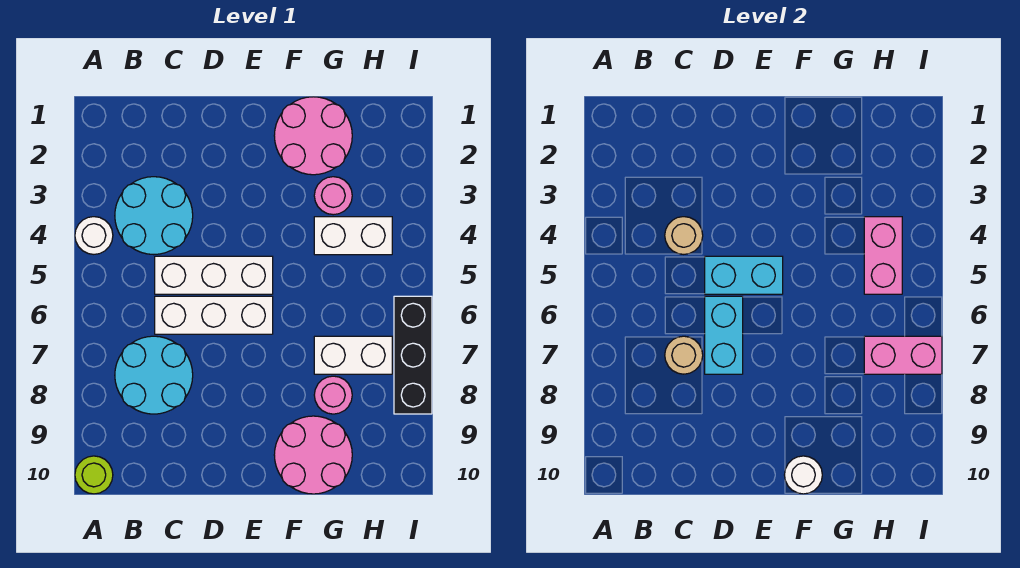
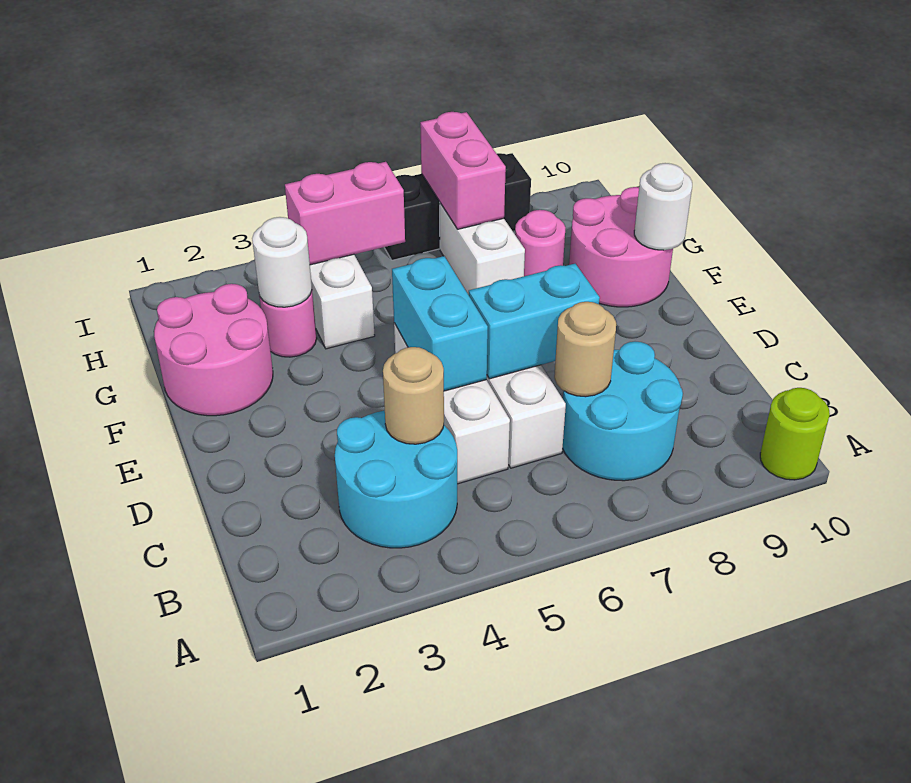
white 1x1 round brick [75,217,113,254] -> white 1x1 round brick moved to [252,217,312,307]

